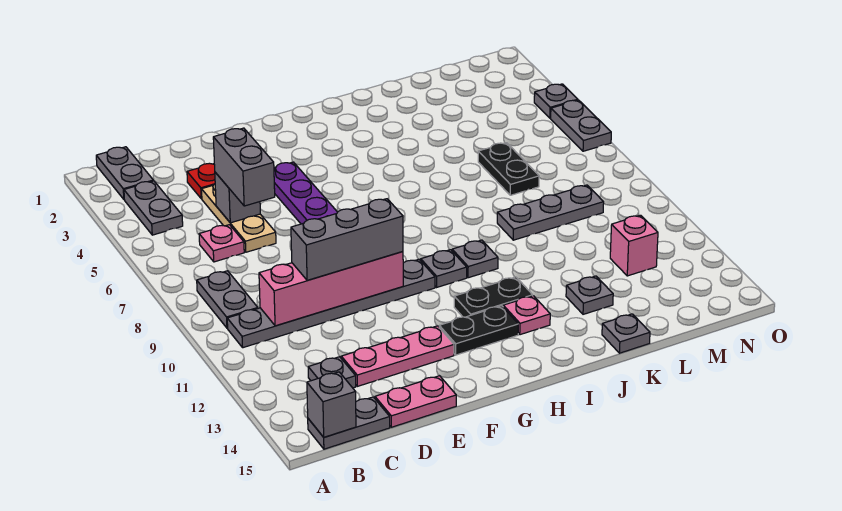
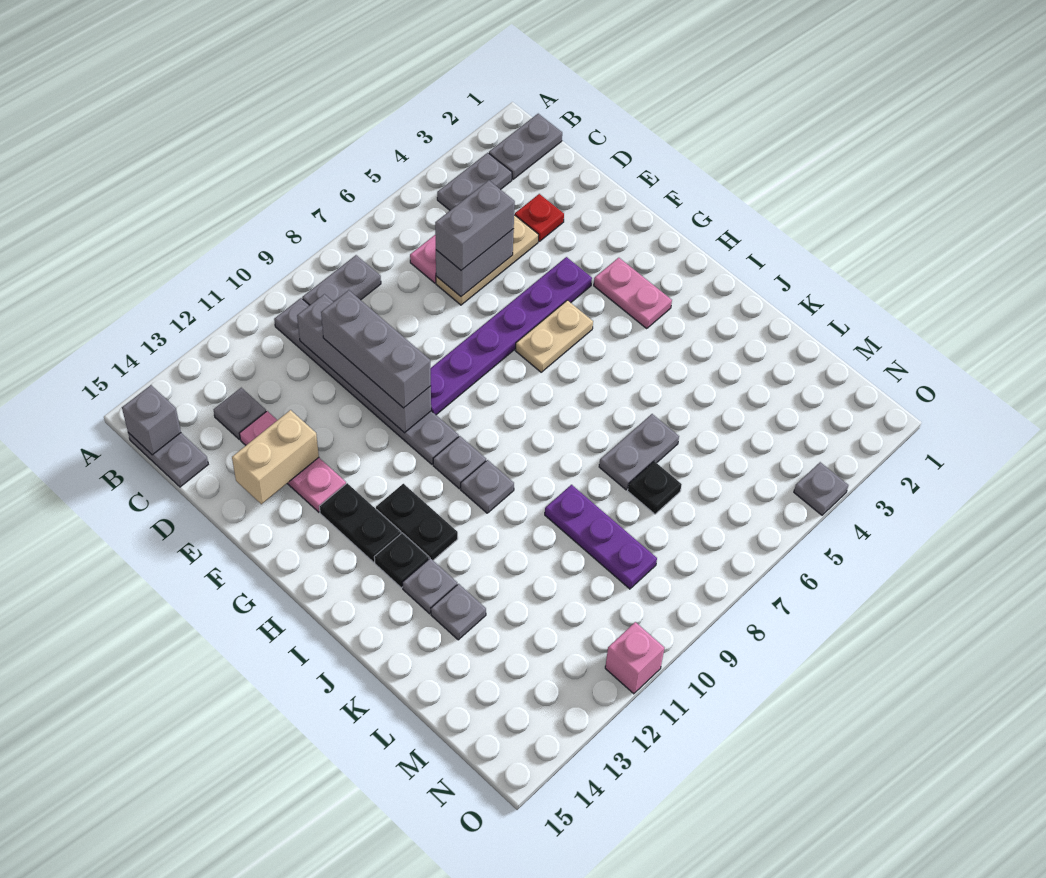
pink 1x4 brick [259,252,403,326] -> grey 1x4 brick [297,294,431,433]
grey 1x1 brick [215,172,260,223] -> grey 1x2 brick [436,229,514,296]
pink 1x2 plate [375,376,456,427] -> pink 1x2 plate moved to [594,258,672,328]
none -> tan 1x2 brick [232,410,319,504]
none -> tan 1x2 plate [515,300,593,372]
pink 1x1 plate [503,296,550,335] -> black 1x1 plate [374,533,429,588]
grey 1x3 plate [497,185,604,240] -> purple 1x3 plate [545,485,657,589]
grey 1x1 plate [602,314,650,353] -> grey 1x1 plate moved to [402,558,457,614]
black 1x2 plate [478,143,539,195] -> black 1x1 plate [628,461,682,514]
pink 1x1 brick [610,215,658,276] -> pink 1x1 brick moved to [605,622,664,694]
grey 1x2 plate [551,100,611,151] -> grey 1x2 plate moved to [599,414,679,490]

